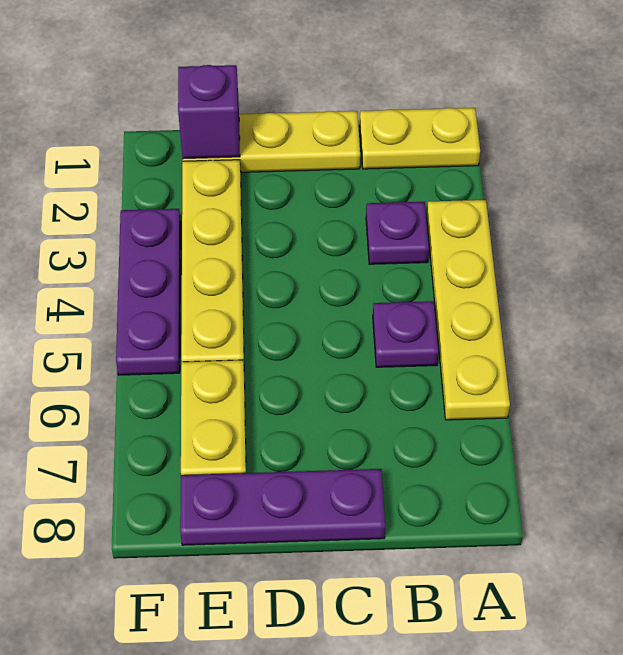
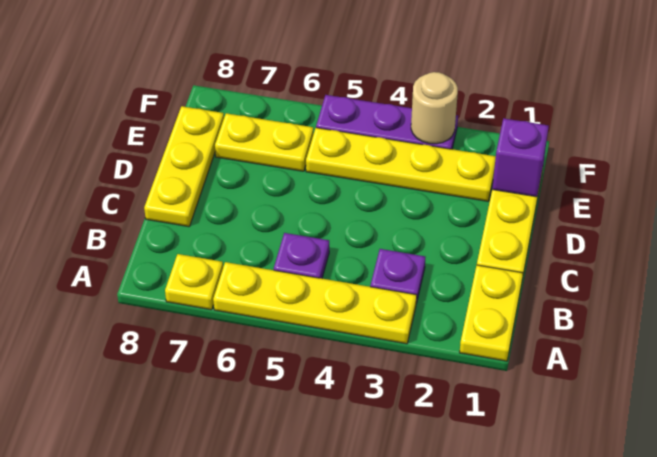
none -> yellow 1x1 plate [165,254,223,310]
purple 1x3 plate [180,469,385,545] -> yellow 1x3 plate [144,106,224,227]
none -> tan 1x1 round brick [411,72,458,144]

